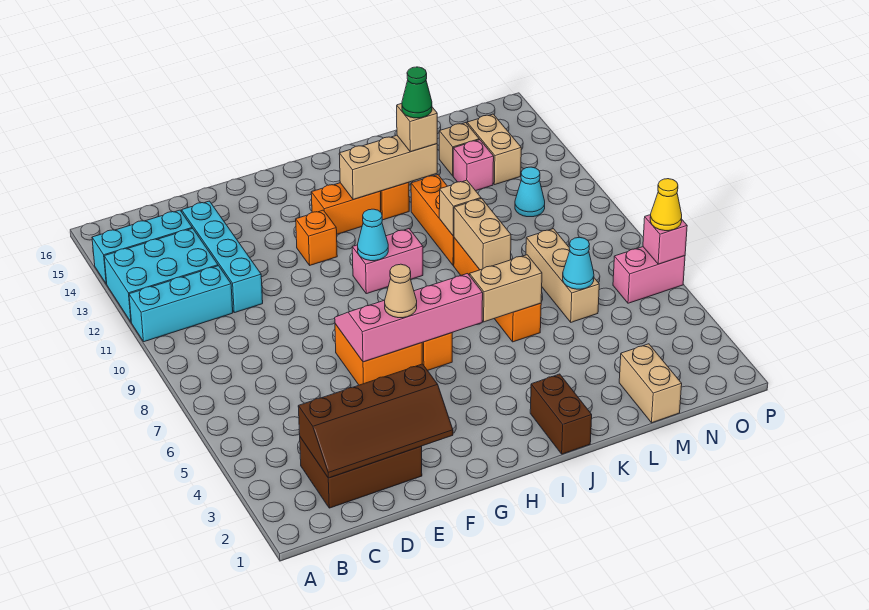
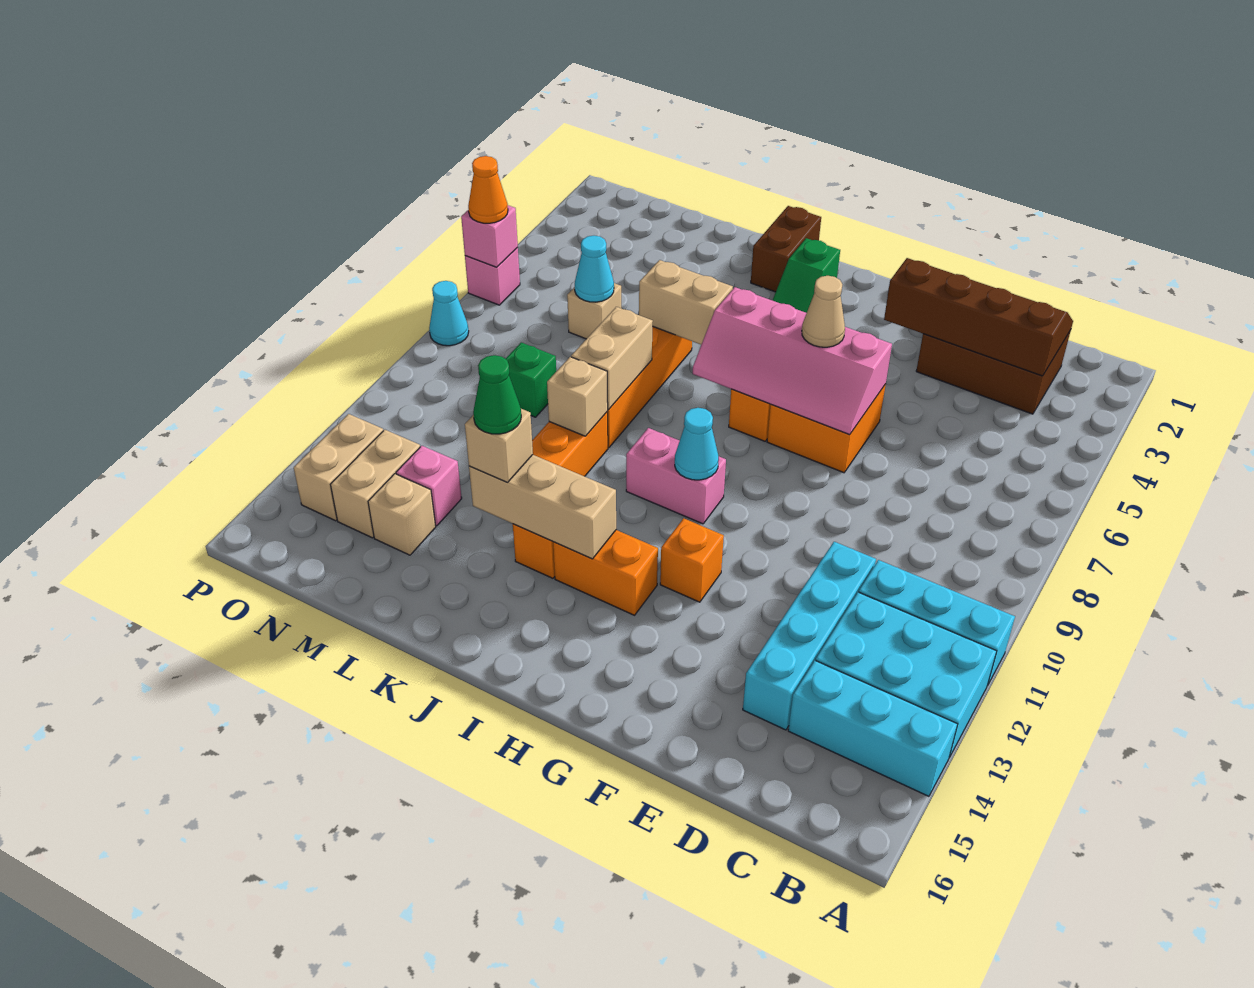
none -> green 1x2 slope [773,238,840,313]
tan 1x2 brick [619,344,682,423] -> tan 1x2 brick moved to [294,414,383,521]
tan 1x3 brick [526,229,599,322] -> tan 1x1 brick [567,283,621,339]
none -> green 1x1 brick [506,342,556,417]
cyan 1x1 cone [515,167,545,217] -> cyan 1x1 cone moved to [429,281,469,346]
pink 1x2 brick [613,247,685,303] -> pink 1x1 brick [465,247,520,305]
yellow 1x1 cone [650,179,682,231] -> orange 1x1 cone [468,156,508,223]

